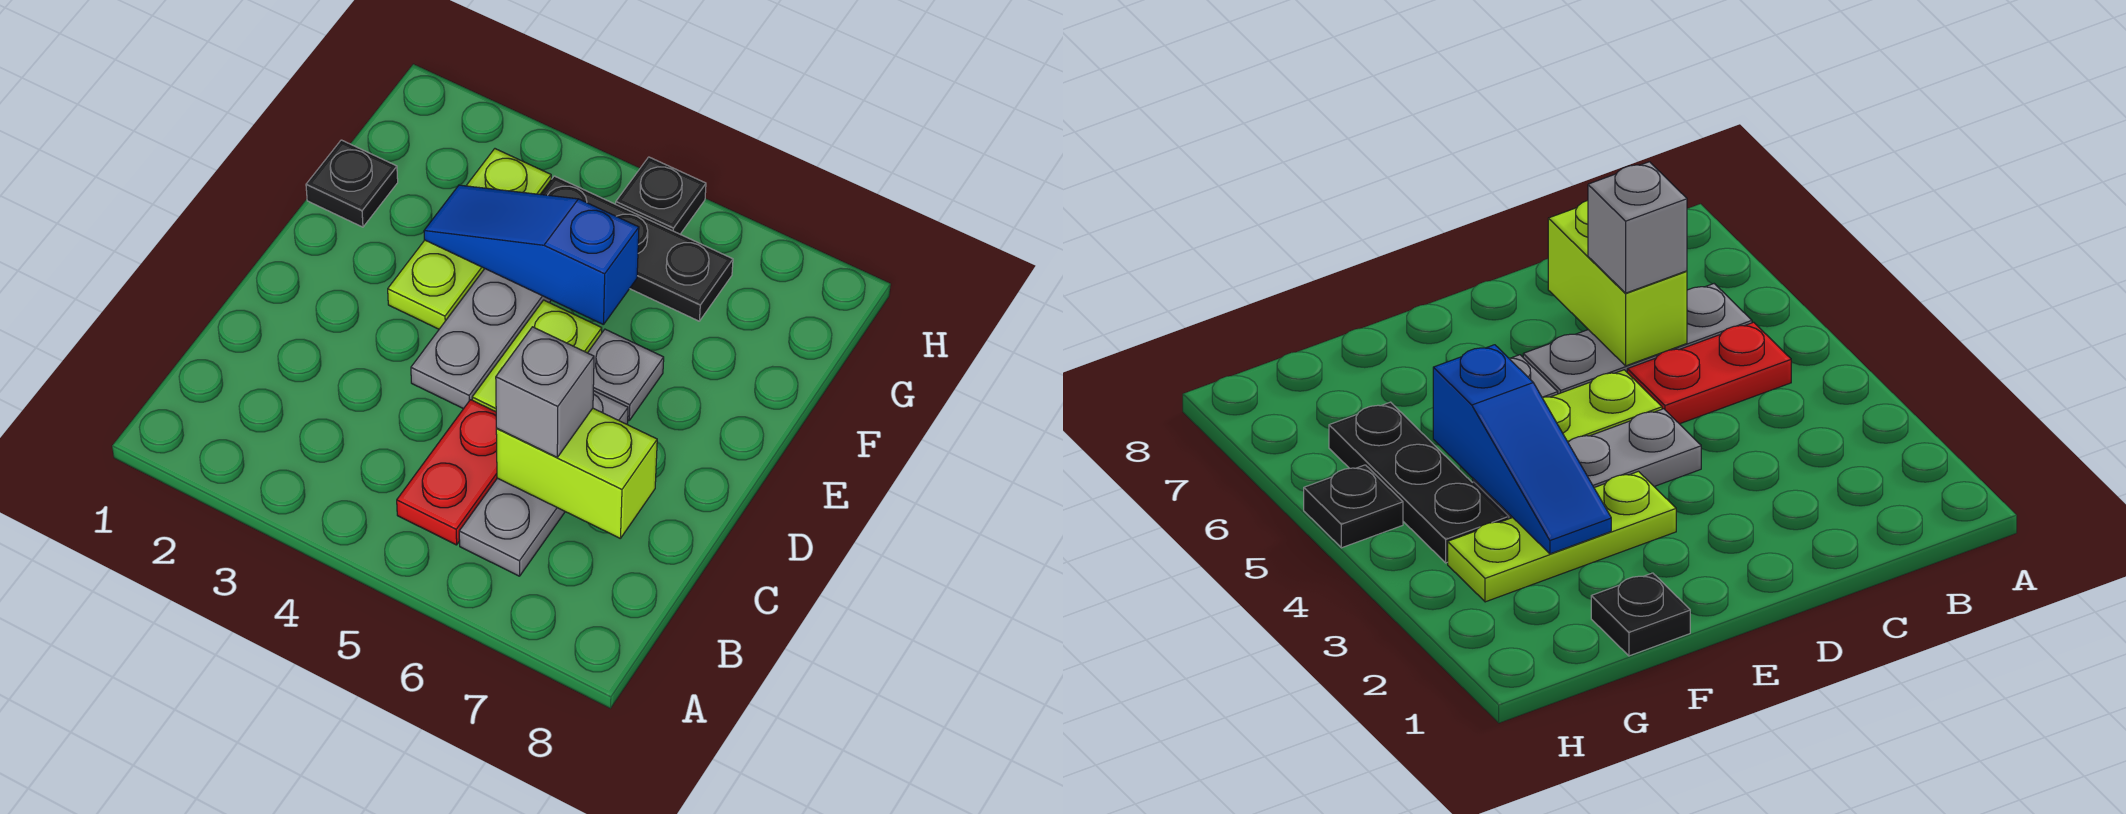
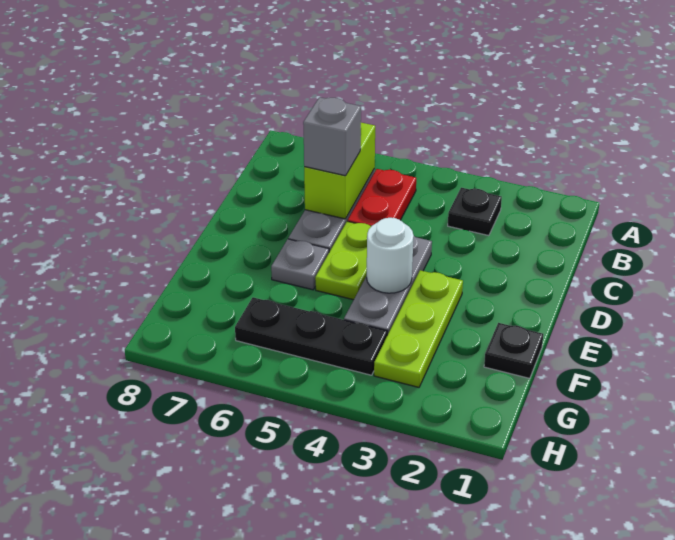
lime 1x2 brick [496,408,657,539] -> lime 1x2 brick turned to [304,123,375,219]
none -> white 1x1 round brick [367,218,414,293]
blue 1x3 slope [424,185,639,325] -> none
black 1x1 plate [616,157,706,234] -> black 1x1 plate moved to [448,188,502,236]

